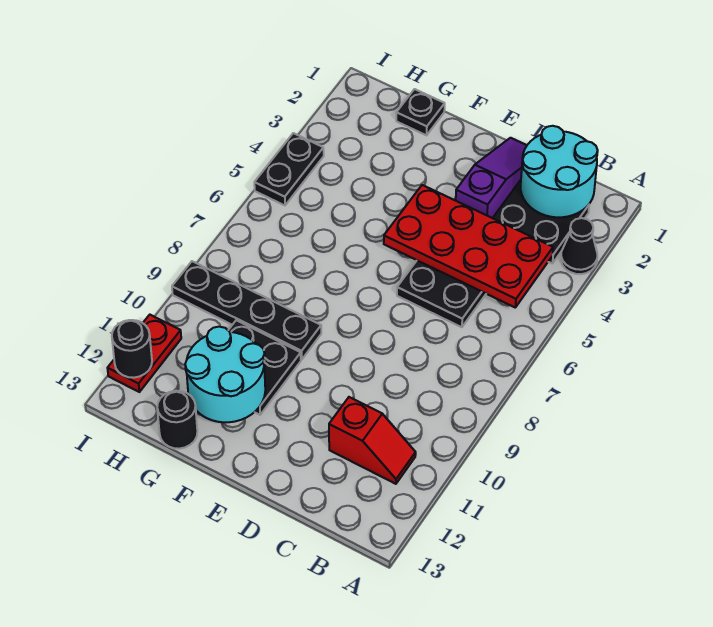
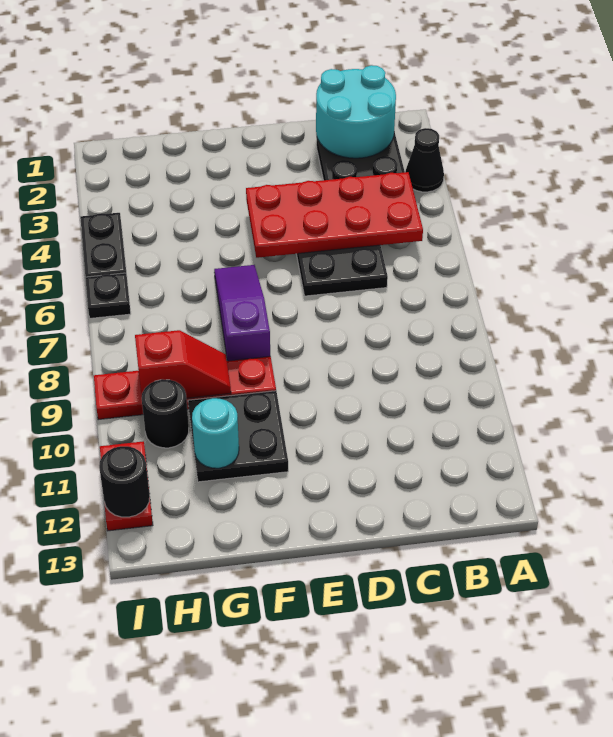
red 1x2 slope [329,397,416,484] -> red 1x2 slope moved to [135,330,231,398]
purple 1x3 slope [456,138,527,218] -> purple 1x3 slope moved to [214,265,270,361]
black 1x4 plate [172,261,321,360] -> red 1x4 plate [94,356,276,420]
cyan 2x2 round brick [185,327,265,422] -> cyan 1x1 round brick [192,398,239,468]
black 1x1 plate [396,89,445,135] -> black 1x1 plate moved to [85,273,131,318]
black 1x1 round brick [157,391,197,449] -> black 1x1 round brick moved to [142,379,189,448]

